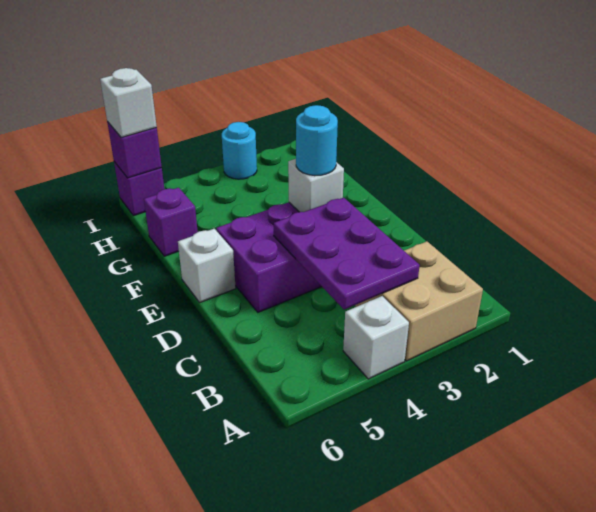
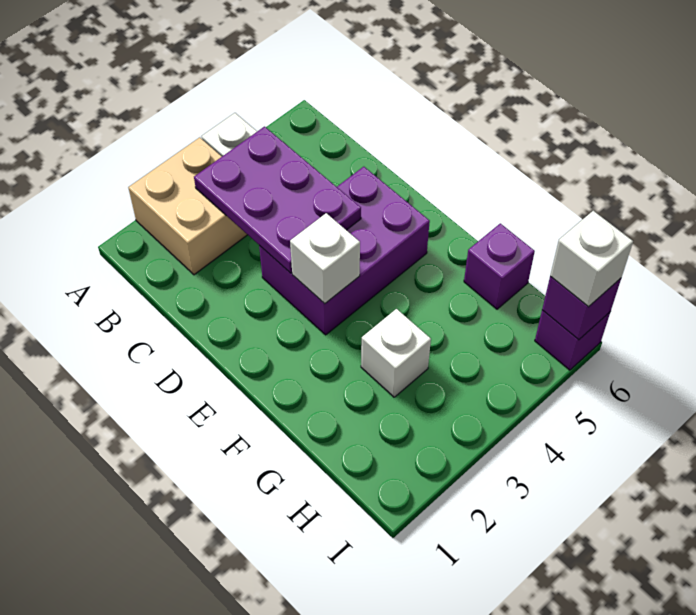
cyan 1x1 round brick [296,105,338,176] -> none
white 1x1 brick [178,229,236,302] -> white 1x1 brick moved to [361,309,431,397]
cyan 1x1 round brick [222,122,257,179] -> none

